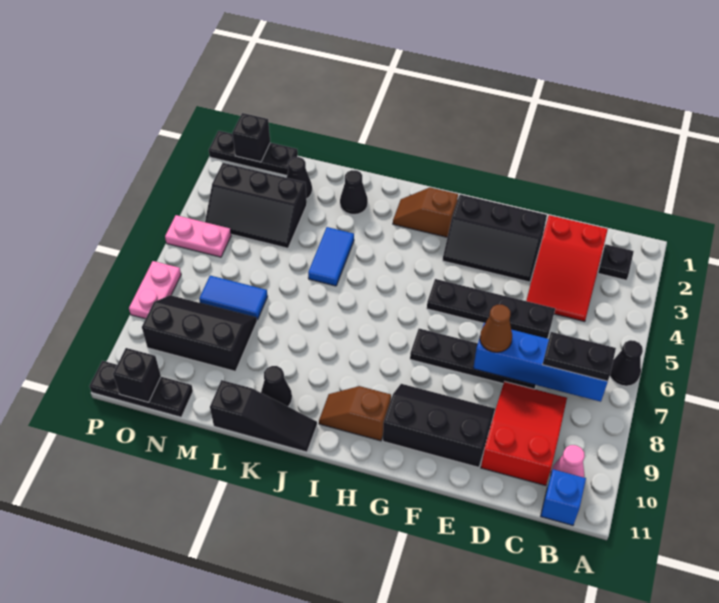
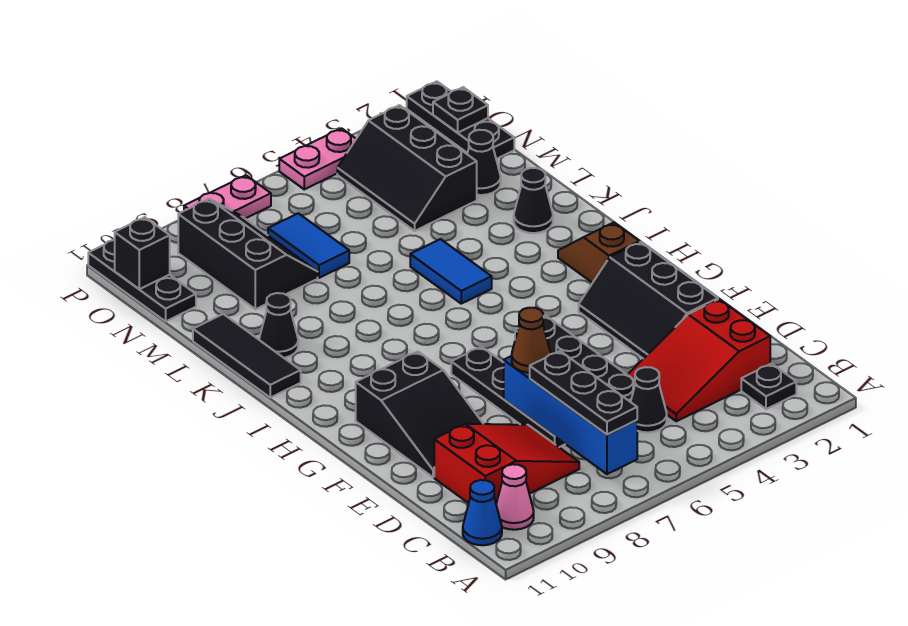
black 1x1 cone [610,340,643,386] -> black 1x1 cone moved to [631,367,667,432]
black 1x2 plate [543,332,616,381] -> black 1x3 plate [530,351,637,435]
blue 1x1 brick [541,469,586,525] -> blue 1x1 cone [463,480,502,545]
black 2x3 slope [383,384,495,467] -> black 2x3 slope turned to [356,352,483,477]
brown 1x2 slope [319,386,391,441] -> none
black 1x3 slope [210,380,317,452] -> black 1x3 tile [193,314,301,398]
blue 1x2 tile [308,227,354,286] -> blue 1x2 tile turned to [410,239,492,304]
black 1x1 brick [233,113,270,162] -> black 1x1 plate [433,87,488,133]
pink 1x2 plate [165,215,231,257] -> pink 1x2 plate turned to [279,128,356,189]

